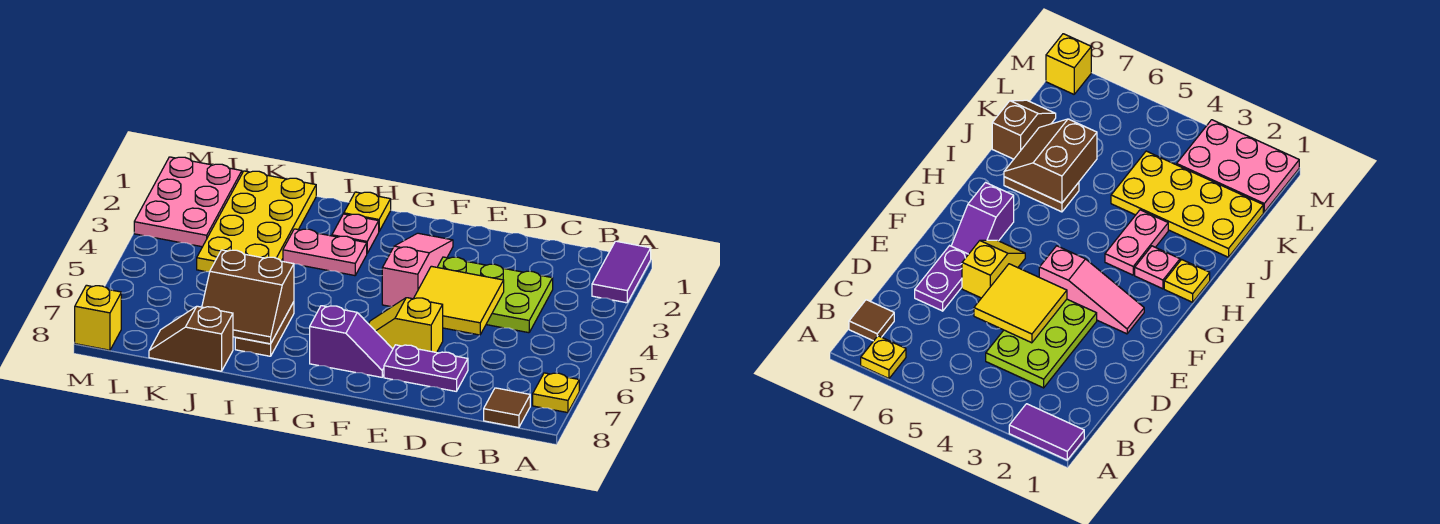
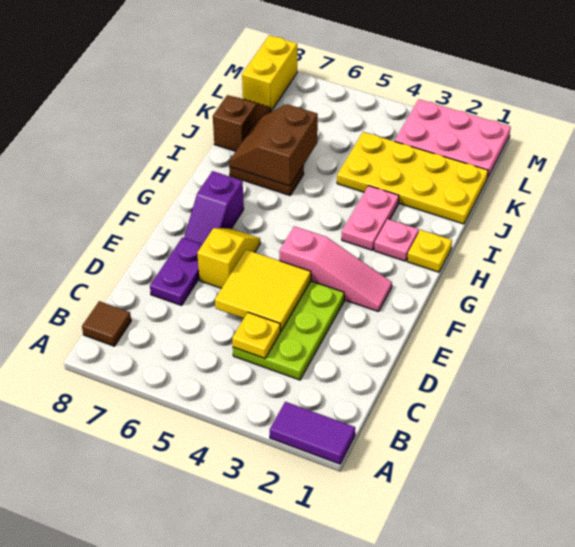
yellow 1x1 plate [533,373,579,413] -> yellow 1x1 plate moved to [232,312,280,358]
yellow 1x1 brick [75,285,121,350] -> yellow 1x2 brick [242,35,297,111]

